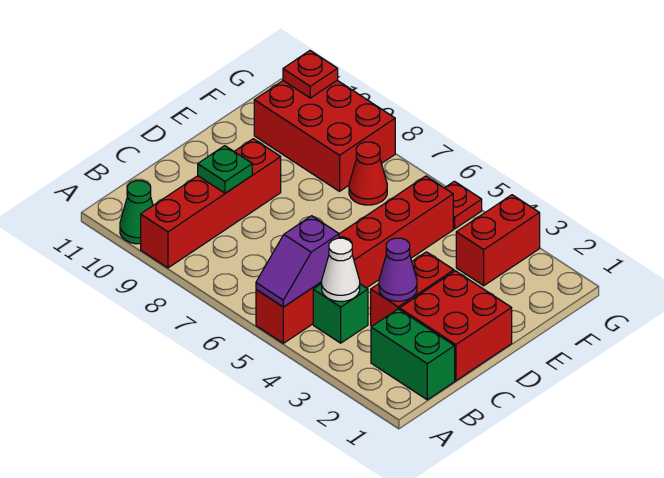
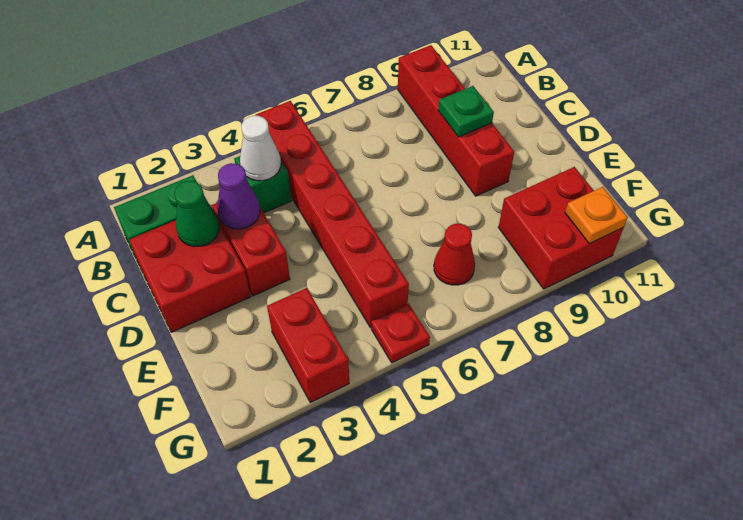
purple 1x2 slope [256,216,339,307] -> none
green 1x1 cone [120,181,153,244] -> green 1x1 cone moved to [175,181,220,246]
red 2x3 brick [254,80,395,191] -> red 2x2 brick [498,167,624,289]
red 1x1 plate [283,51,338,98] -> orange 1x1 plate [565,187,628,244]

